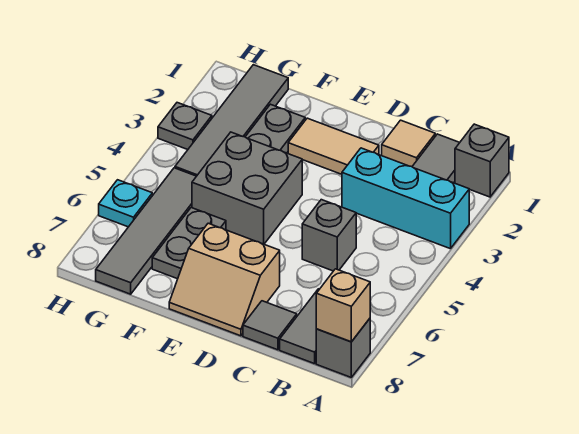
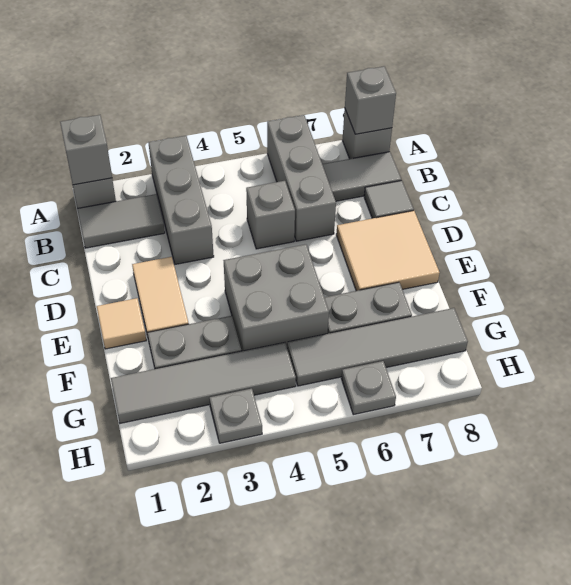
none -> grey 1x1 brick [60,115,112,185]
cyan 1x3 brick [342,148,469,249] -> grey 1x3 brick [148,136,214,264]
none -> grey 1x3 brick [267,115,336,241]
tan 1x1 brick [316,269,370,342] -> grey 1x1 brick [345,66,396,134]
tan 1x1 tile [382,120,435,167] -> tan 1x1 tile moved to [97,298,146,349]
tan 2x2 slope [169,223,280,336] -> tan 2x2 tile [336,211,440,291]
cyan 1x1 plate [99,180,152,227] -> grey 1x1 plate [341,361,396,415]

